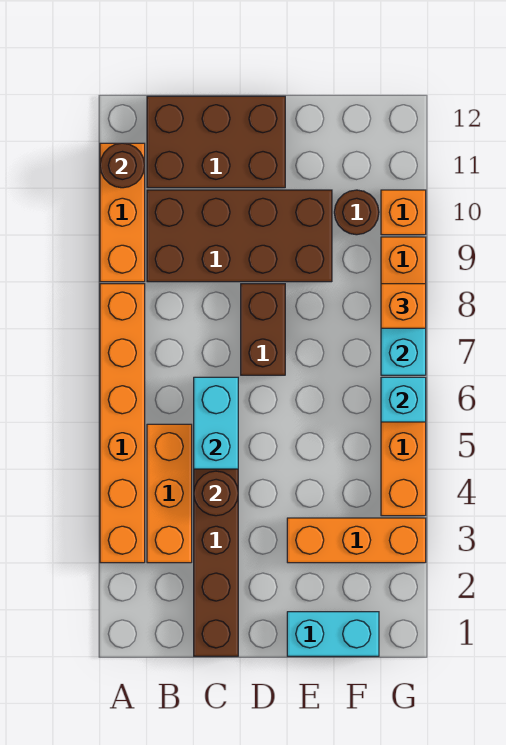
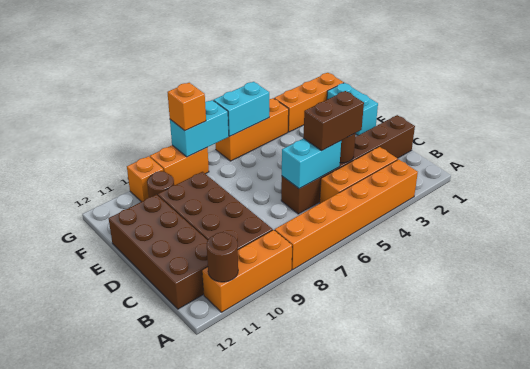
brown 2x3 brick [147,96,285,188] -> brown 2x4 brick [109,195,208,309]
brown 1x2 brick [241,284,285,375] -> brown 1x2 brick moved to [303,91,364,151]
orange 1x3 brick [287,518,426,563] -> orange 1x3 brick turned to [274,73,344,132]
cyan 1x1 brick [381,377,426,422] -> cyan 1x2 brick [214,82,269,136]

